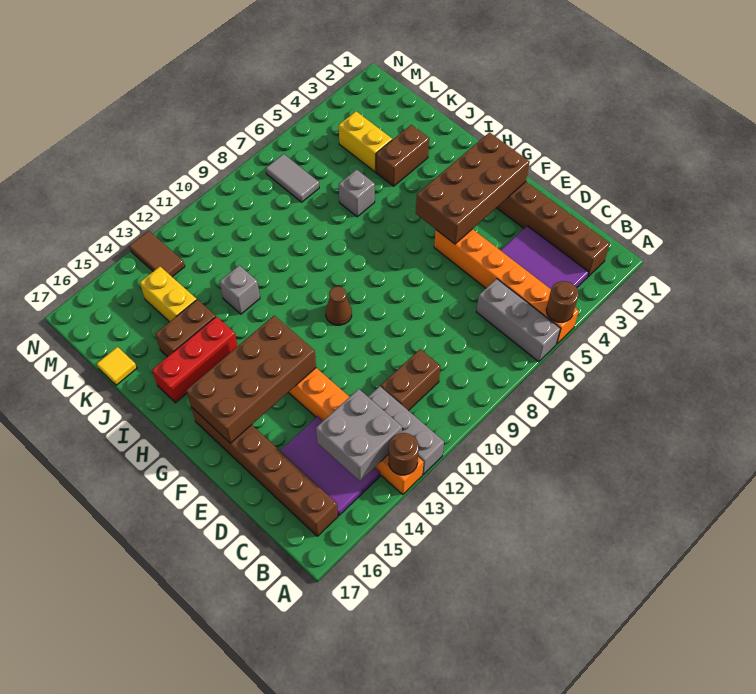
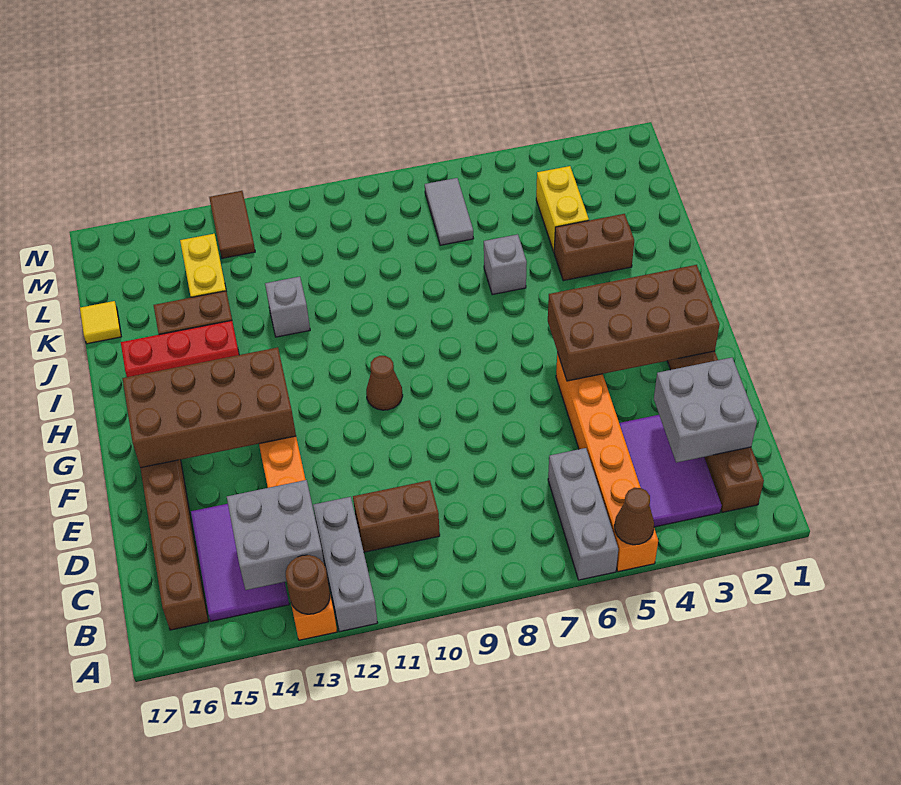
brown 1x1 round brick [546,281,579,322] -> brown 1x1 cone [614,488,654,545]
none -> grey 2x2 brick [654,358,757,463]

